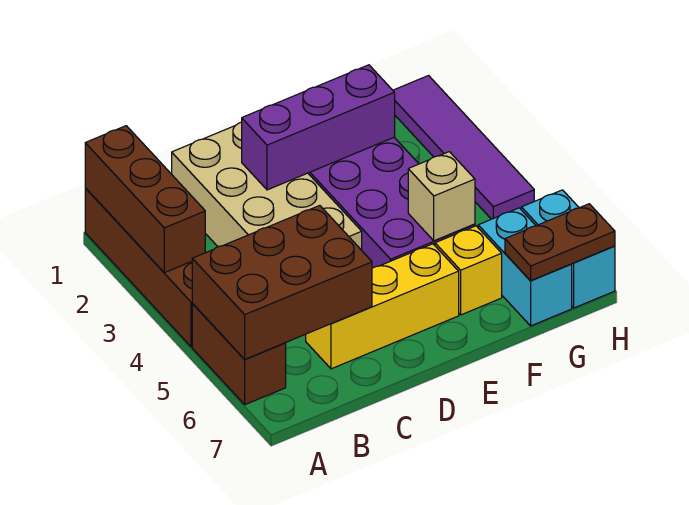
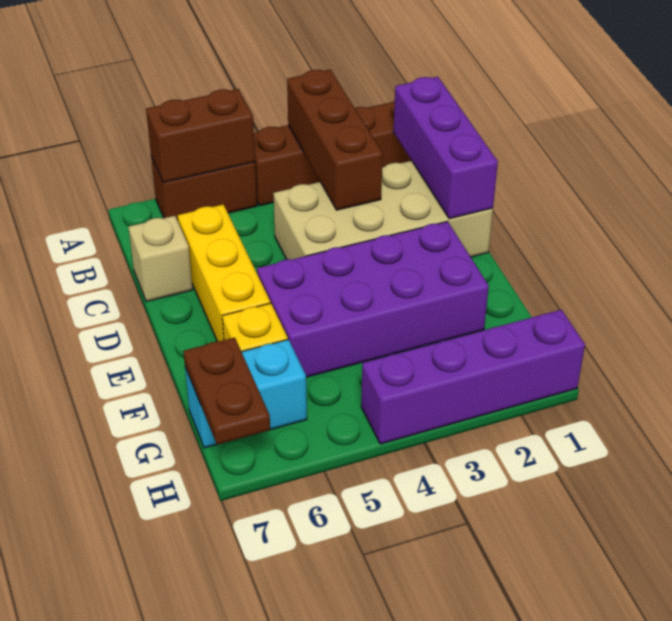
brown 1x3 brick [85,126,205,273] -> brown 1x3 brick turned to [287,69,383,210]
brown 2x3 brick [192,205,372,359] -> brown 1x2 brick [146,89,255,183]
purple 1x3 brick [242,65,395,190] -> purple 1x3 brick moved to [393,77,498,219]
tan 1x1 brick [408,152,475,241] -> tan 1x1 brick moved to [128,216,193,302]
purple 1x4 tile [393,76,534,219] -> purple 1x4 brick [361,310,585,444]
cyan 1x2 brick [521,190,615,308] -> none

